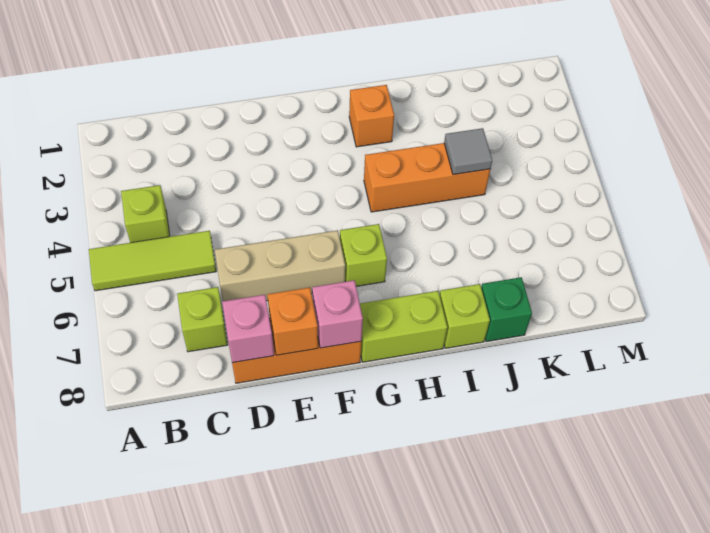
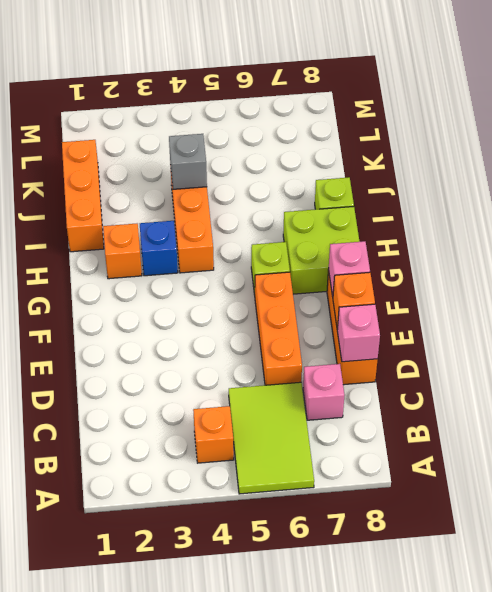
lime 1x3 tile [89,231,216,291] -> lime 2x3 tile [229,382,314,494]
lime 1x1 brick [121,185,170,243] -> orange 1x1 brick [193,406,234,463]
lime 1x1 brick [177,287,228,352] -> pink 1x1 brick [303,364,345,420]
tan 1x3 brick [215,230,345,301] -> orange 1x3 brick [255,272,302,385]
lime 1x2 brick [360,291,447,362] -> lime 2x2 brick [283,207,360,294]
none -> blue 1x1 brick [140,221,178,276]
none -> orange 1x3 brick [62,140,104,252]
grey 1x1 tile [444,128,492,175] -> grey 1x1 brick [169,134,207,189]
green 1x1 brick [481,277,532,342] -> none

